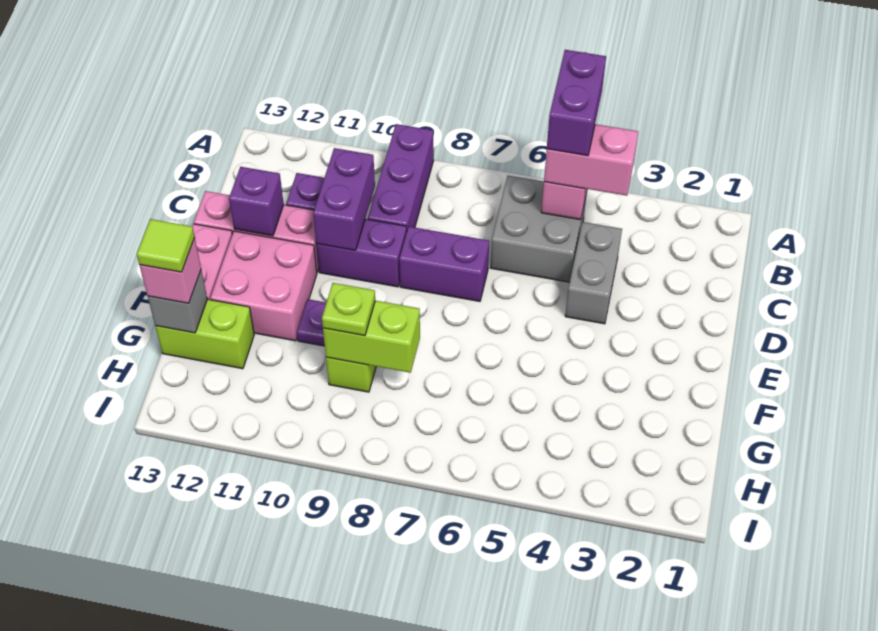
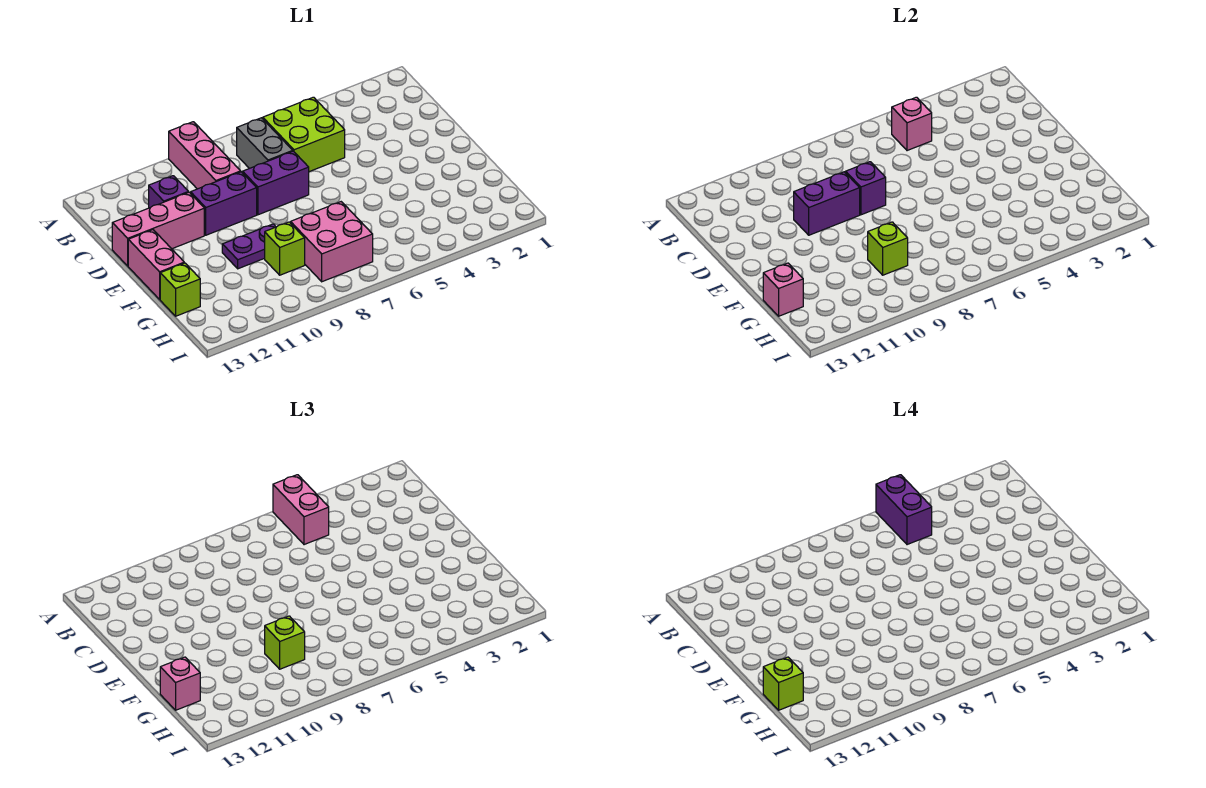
purple 1x3 brick [368,124,434,230] -> pink 1x3 brick [169,122,241,189]
pink 1x2 brick [544,124,638,196] -> pink 1x2 brick turned to [273,475,329,545]
grey 2x2 brick [490,176,587,282] -> lime 2x2 brick [263,97,345,172]
grey 1x2 brick [565,222,622,324] -> grey 1x2 brick moved to [237,118,293,169]
purple 1x2 brick [313,148,375,250] -> purple 1x2 brick turned to [794,172,860,235]
purple 1x1 brick [229,167,284,236] -> purple 1x1 brick moved to [846,162,886,215]
pink 2x2 brick [210,231,317,341] -> pink 2x2 brick moved to [291,202,373,282]
lime 1x2 brick [323,301,420,373] -> lime 1x1 brick [868,222,908,275]
lime 1x1 plate [322,283,375,336] -> lime 1x1 brick [265,616,305,669]
lime 1x2 brick [155,299,254,369] -> lime 1x1 brick [160,263,200,316]
grey 1x1 brick [148,270,207,333] -> pink 1x1 brick [763,263,803,316]
lime 1x1 tile [137,219,195,272] -> lime 1x1 brick [763,657,803,710]

